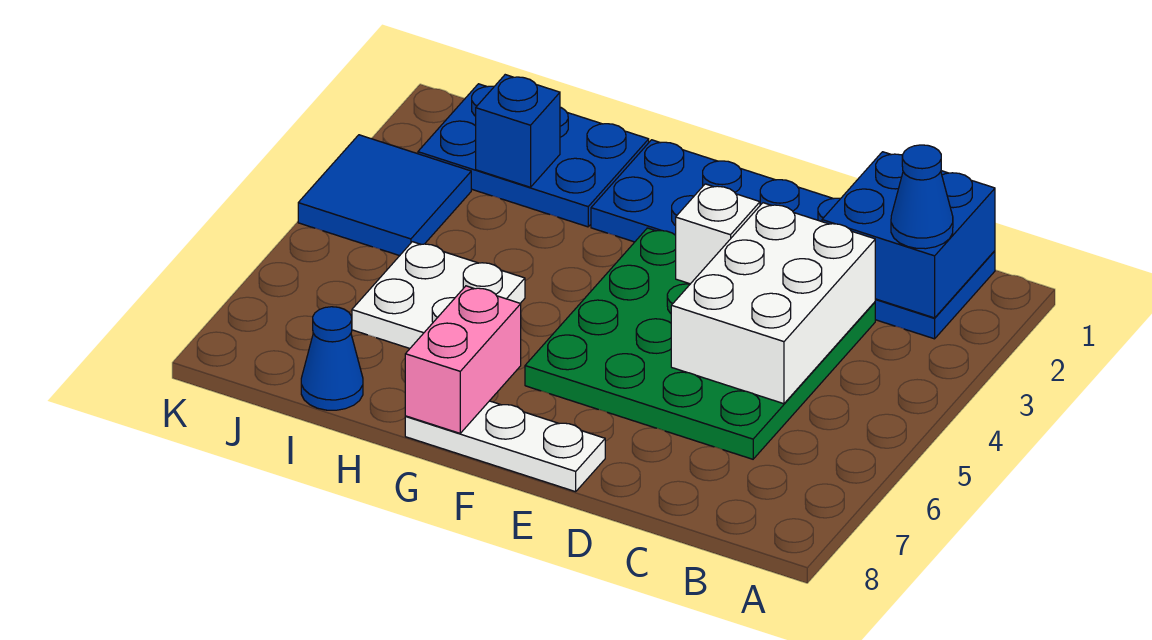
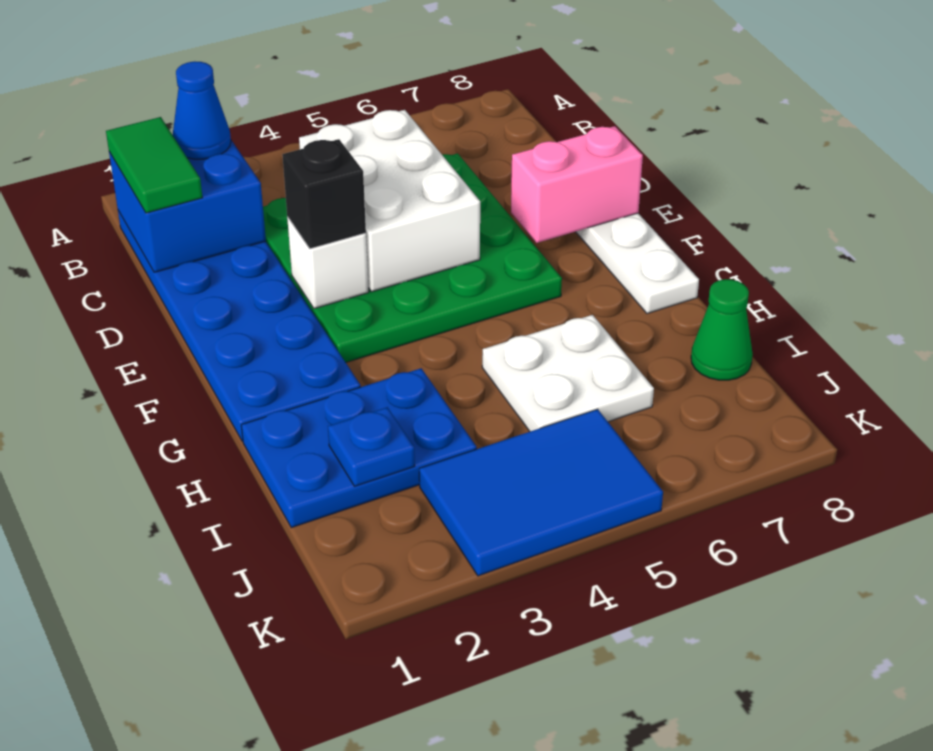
none -> green 1x2 tile [106,117,202,213]
white 2x3 brick [671,203,875,404] -> white 2x3 brick turned to [299,110,480,292]
none -> black 1x1 brick [282,139,366,249]
pink 1x2 brick [405,286,521,433] -> pink 1x2 brick moved to [511,126,643,243]
blue 2x3 plate [418,84,649,227] -> blue 2x3 plate turned to [241,368,477,528]
blue 1x1 brick [476,75,560,187] -> blue 1x1 plate [328,407,415,486]
blue 1x1 cone [301,307,363,410] -> green 1x1 cone [691,279,753,380]
blue 2x2 tile [298,135,471,256] -> blue 2x3 tile [419,409,663,576]

